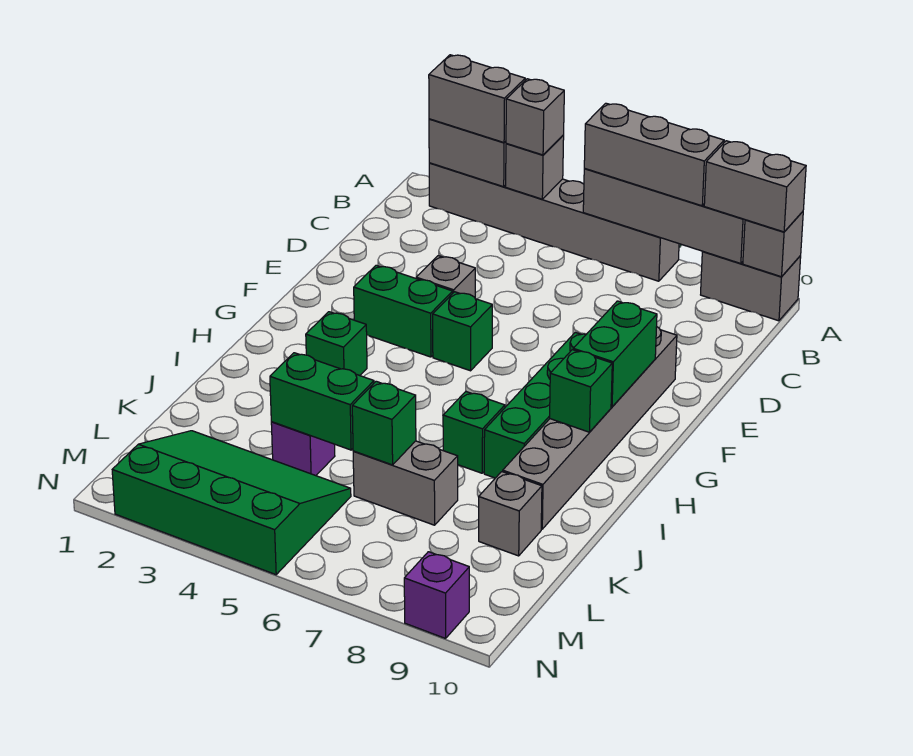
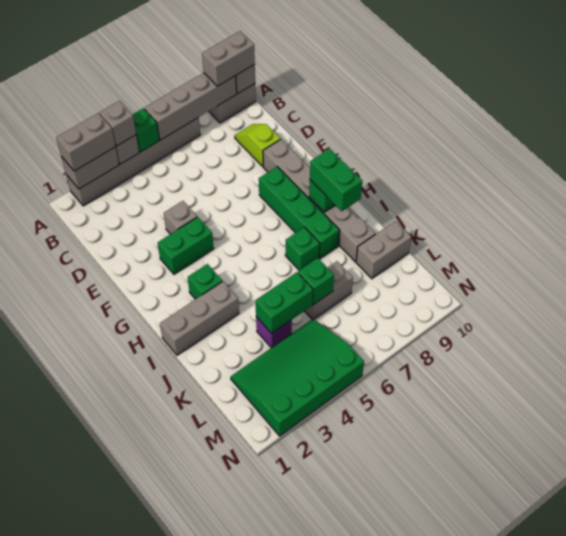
grey 1x3 brick [584,103,724,206] -> grey 1x3 brick moved to [160,281,239,355]
none -> lime 1x2 slope [235,124,281,167]
green 1x1 brick [433,292,492,371] -> green 1x1 brick moved to [132,108,159,152]
green 1x2 brick [573,301,657,407] -> green 1x2 brick moved to [310,149,362,211]
grey 1x1 brick [479,472,542,556] -> grey 1x2 brick [356,221,411,279]
purple 1x1 brick [404,552,469,638] -> none

